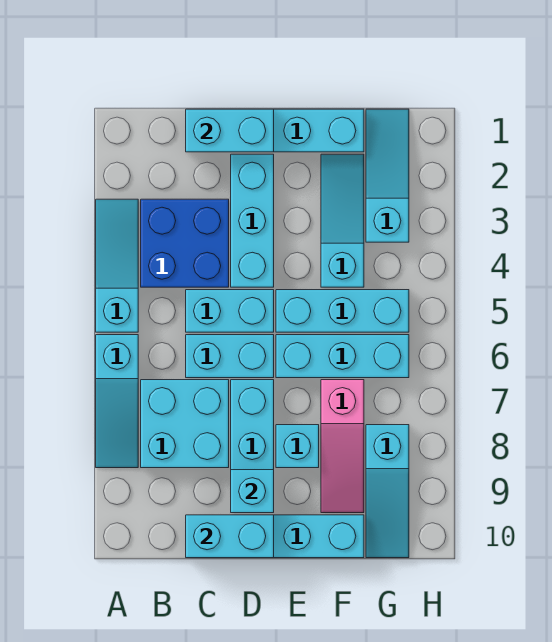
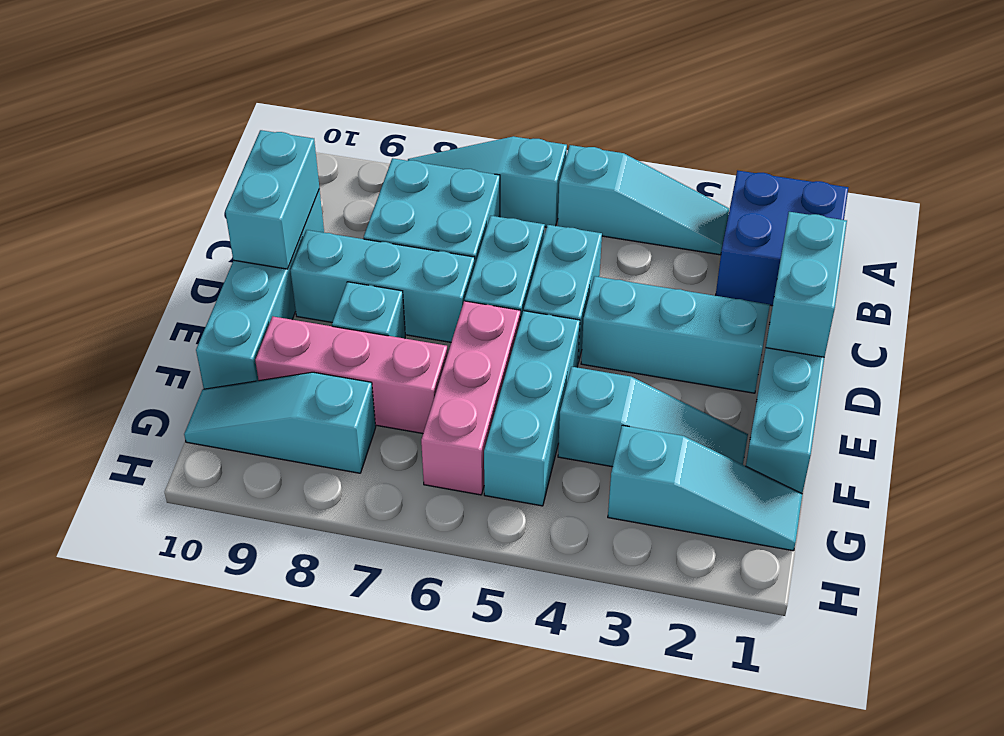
blue 2x2 brick [141,199,229,287] -> blue 2x2 brick moved to [716,170,848,306]
cyan 1x1 brick [231,470,274,513] -> none
cyan 1x3 brick [276,335,409,378] -> pink 1x3 brick [421,301,520,495]
pink 1x3 slope [321,380,364,513] -> pink 1x3 brick [255,316,448,434]

